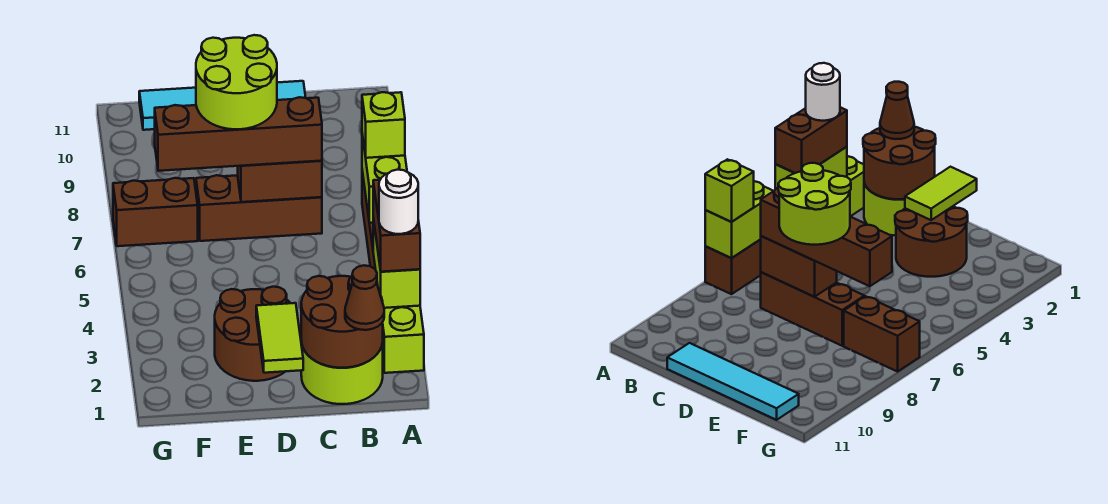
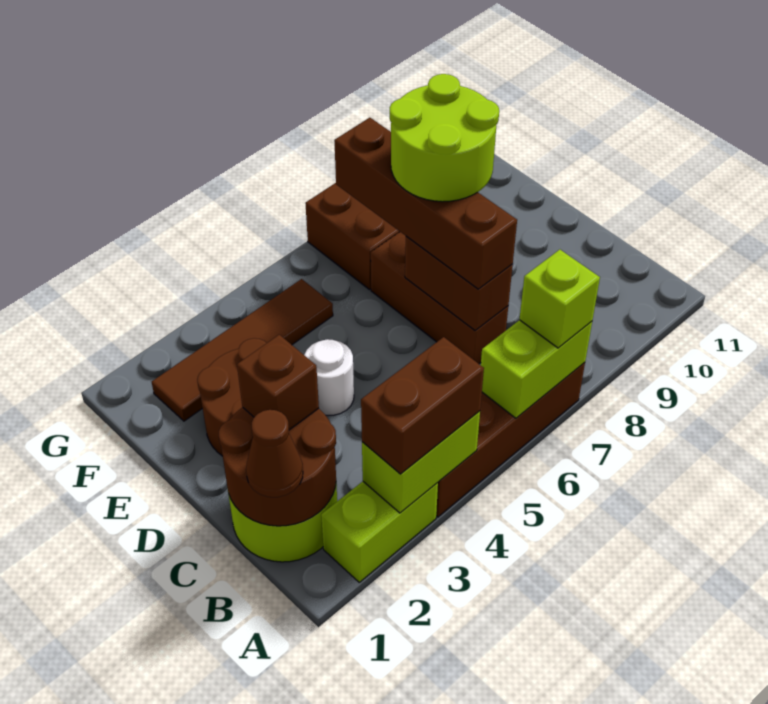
white 1x1 round brick [379,170,418,234] -> white 1x1 round brick moved to [304,339,354,415]
none -> brown 1x1 brick [237,335,319,430]
cyan 1x4 tile [139,81,306,130] -> none
lime 1x2 tile [256,303,303,373] -> none
none -> brown 1x4 tile [152,279,333,421]

